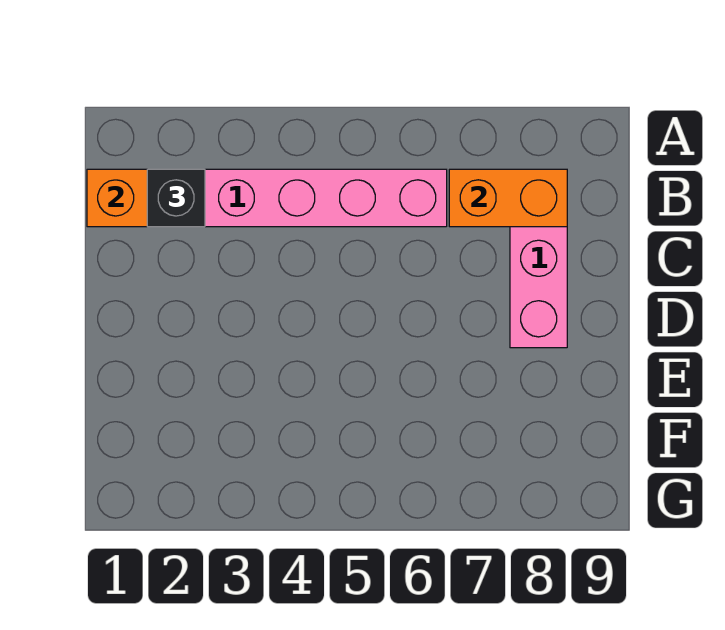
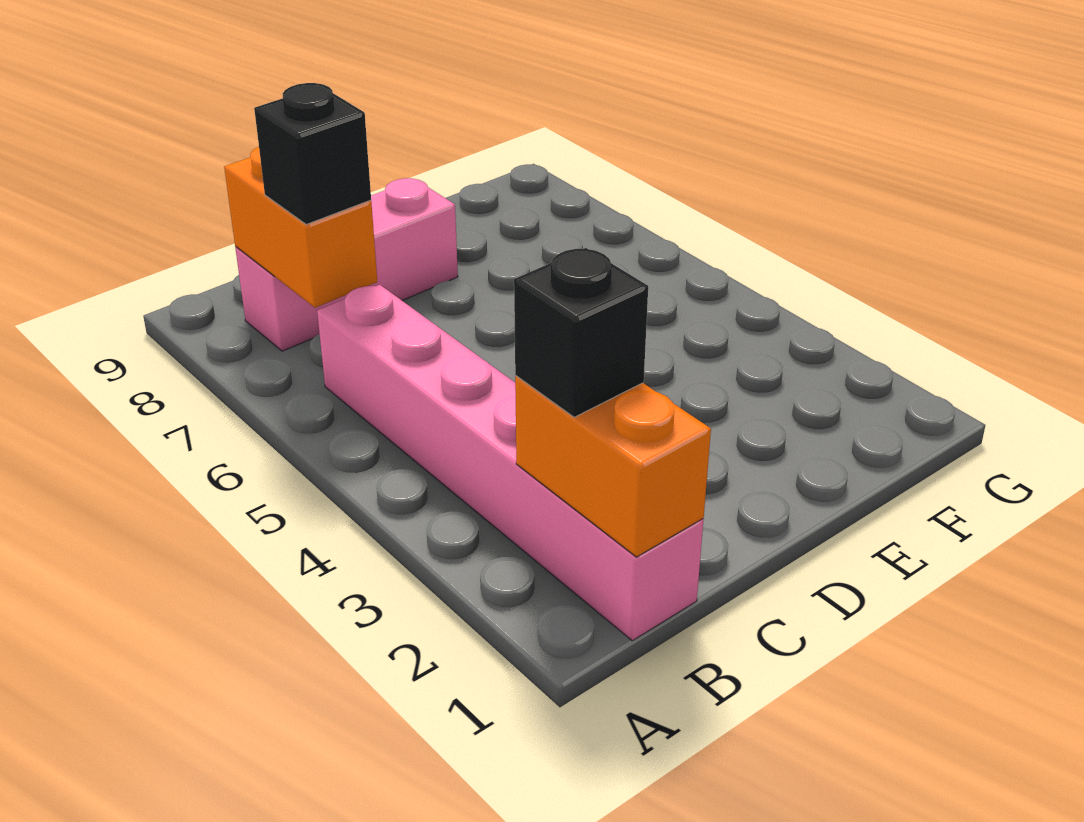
none -> black 1x1 brick [254,83,371,225]

